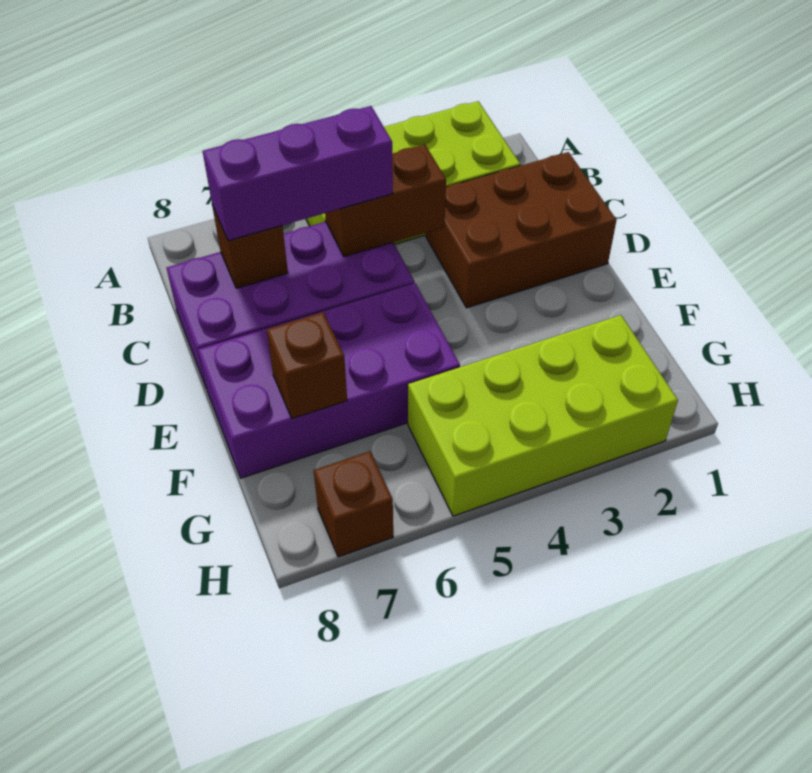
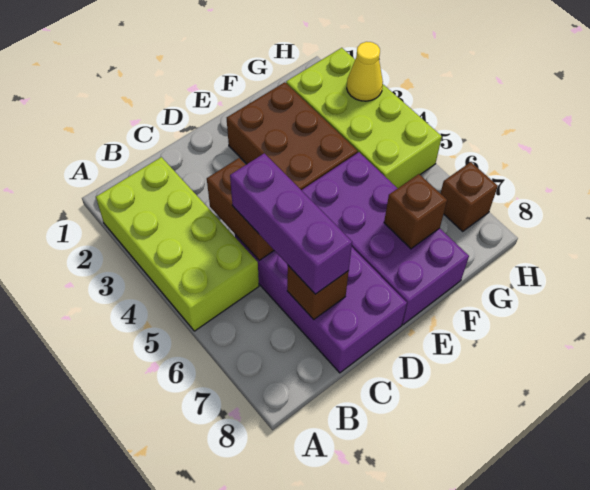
brown 2x3 brick [426,152,616,308] -> brown 2x3 brick moved to [227,82,358,190]
none -> yellow 1x1 cone [347,42,383,101]

